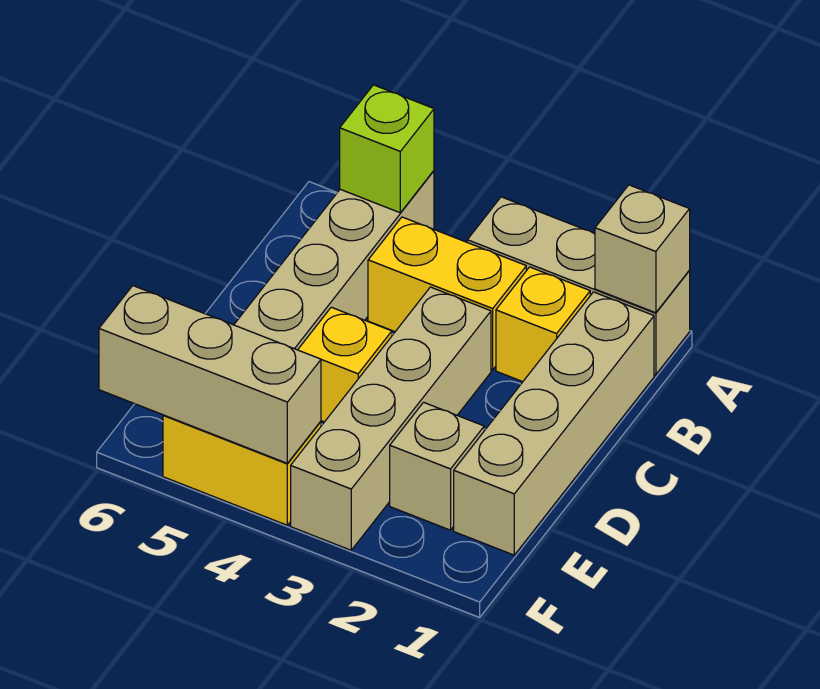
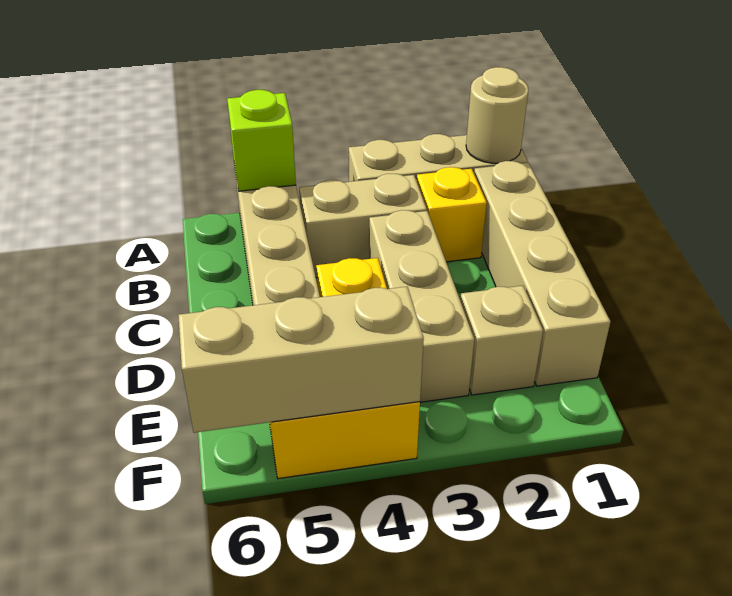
tan 1x1 brick [595,185,690,313] -> tan 1x1 round brick [466,67,529,163]
yellow 1x2 brick [368,217,526,370] -> tan 1x2 brick [299,174,427,277]
tan 1x4 brick [291,287,491,550] -> tan 1x3 brick [369,210,474,402]

